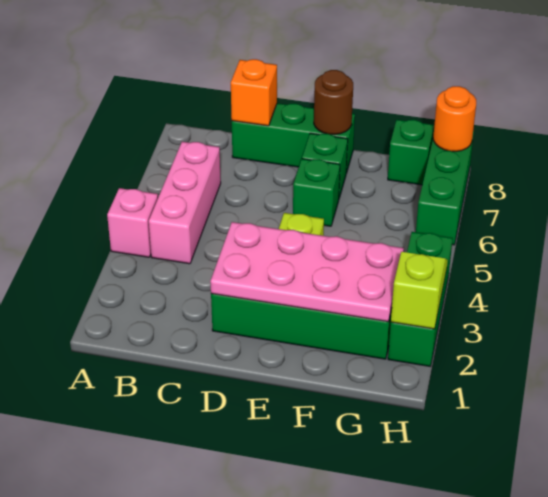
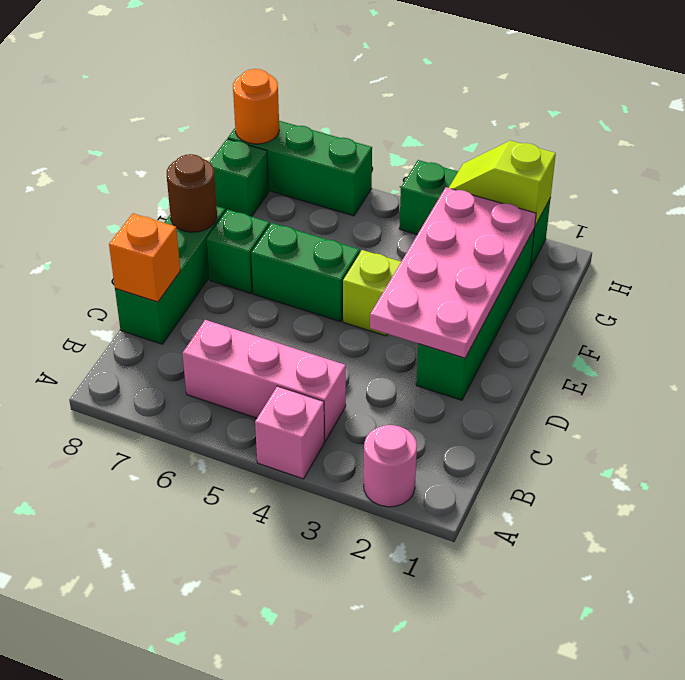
none -> pink 1x1 round brick [364,425,417,507]
green 1x1 brick [293,159,340,226] -> green 1x2 brick [251,223,360,322]

